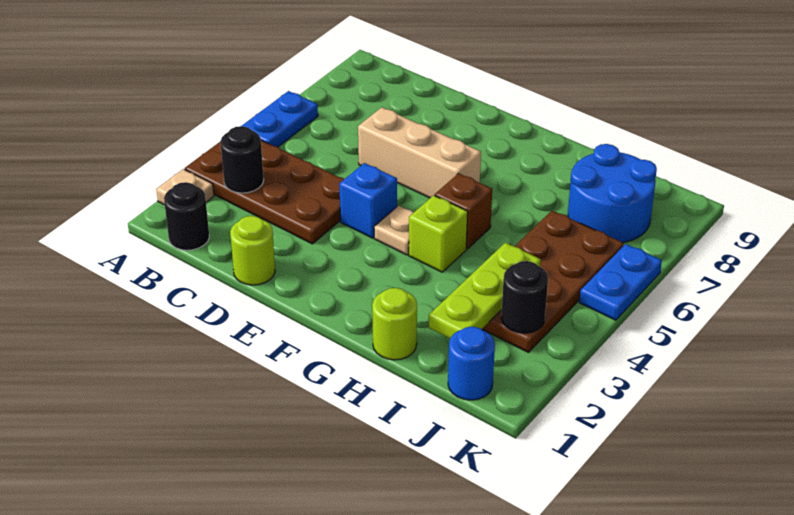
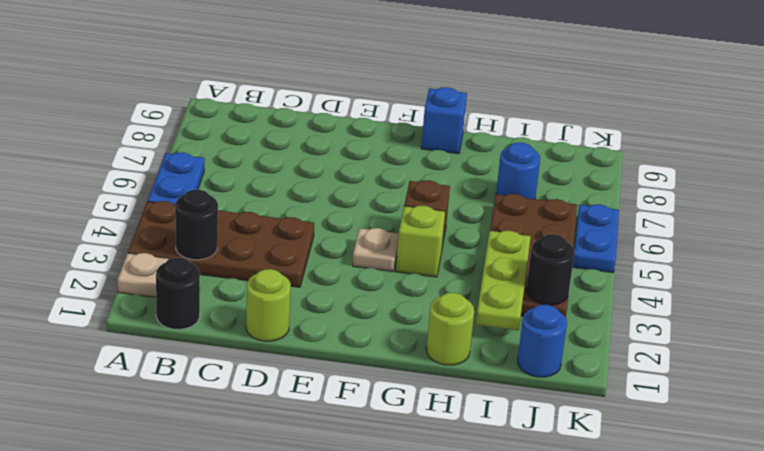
tan 1x3 brick [358,107,481,198] -> none
blue 1x1 brick [339,163,397,238] -> blue 1x1 brick moved to [421,87,467,154]
blue 2x2 round brick [568,144,657,243] -> blue 1x1 round brick [496,143,540,199]

